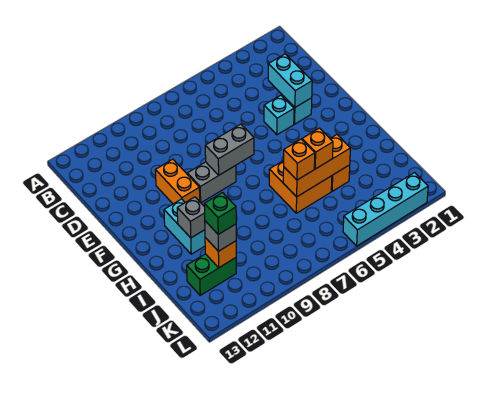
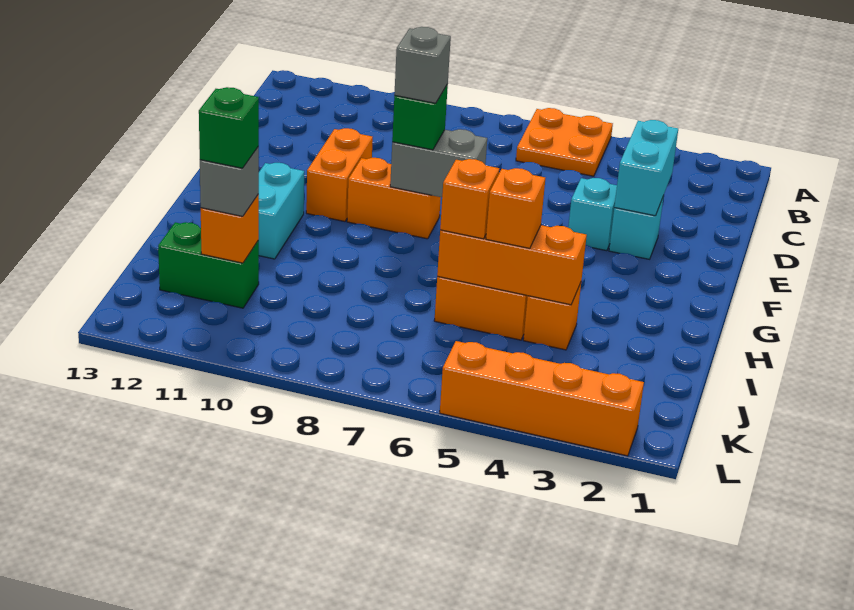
none -> orange 2x2 plate [516,108,613,176]
grey 1x2 brick [187,162,236,203] -> orange 1x2 brick [347,158,441,239]
none -> green 1x1 brick [392,84,448,150]
grey 1x1 brick [177,197,205,238] -> grey 1x1 brick moved to [394,27,451,103]
cyan 1x4 brick [343,173,428,246] -> orange 1x4 brick [440,341,644,456]

